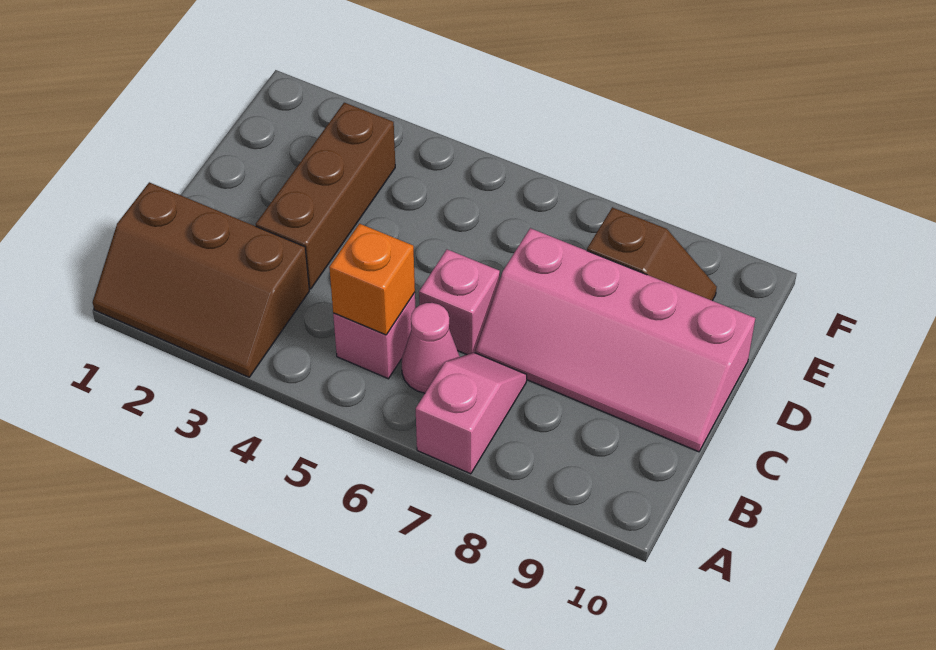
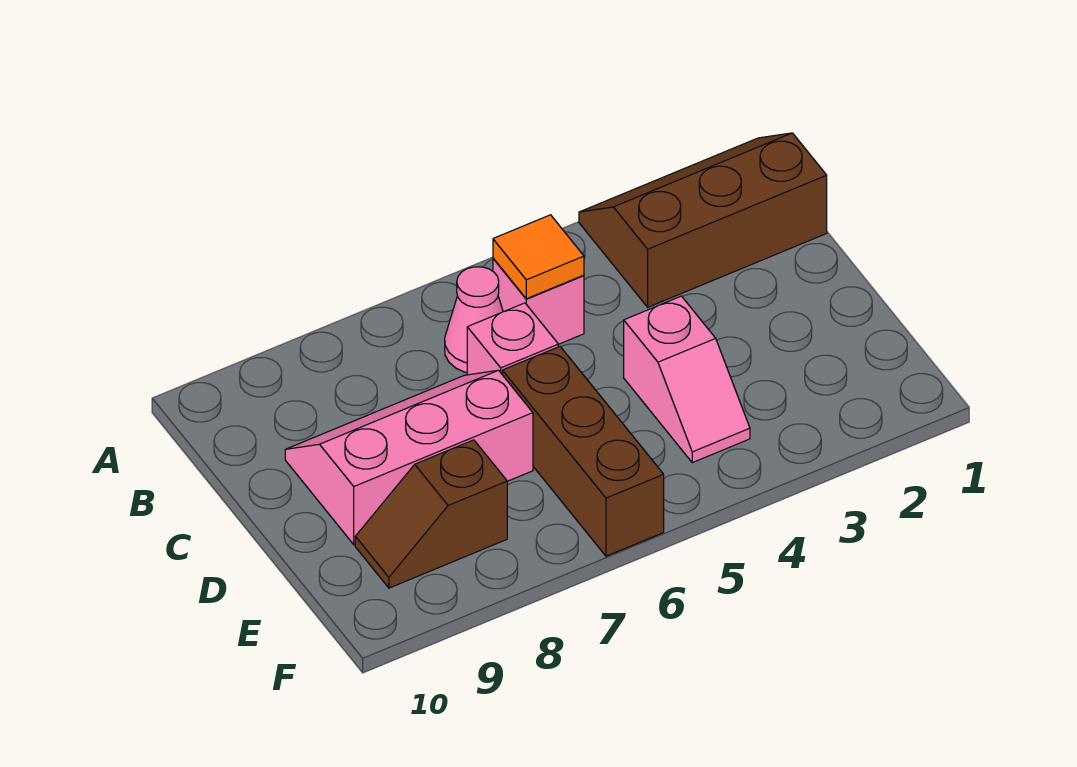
pink 1x2 slope [416,352,527,474] -> pink 1x2 slope moved to [624,296,750,463]
orange 1x1 brick [329,224,415,335] -> orange 1x1 tile [493,215,584,299]
brown 1x3 brick [256,103,395,289] -> brown 1x3 brick moved to [502,346,664,556]
pink 2x4 slope [475,228,755,452] -> pink 2x3 slope [285,370,533,545]

